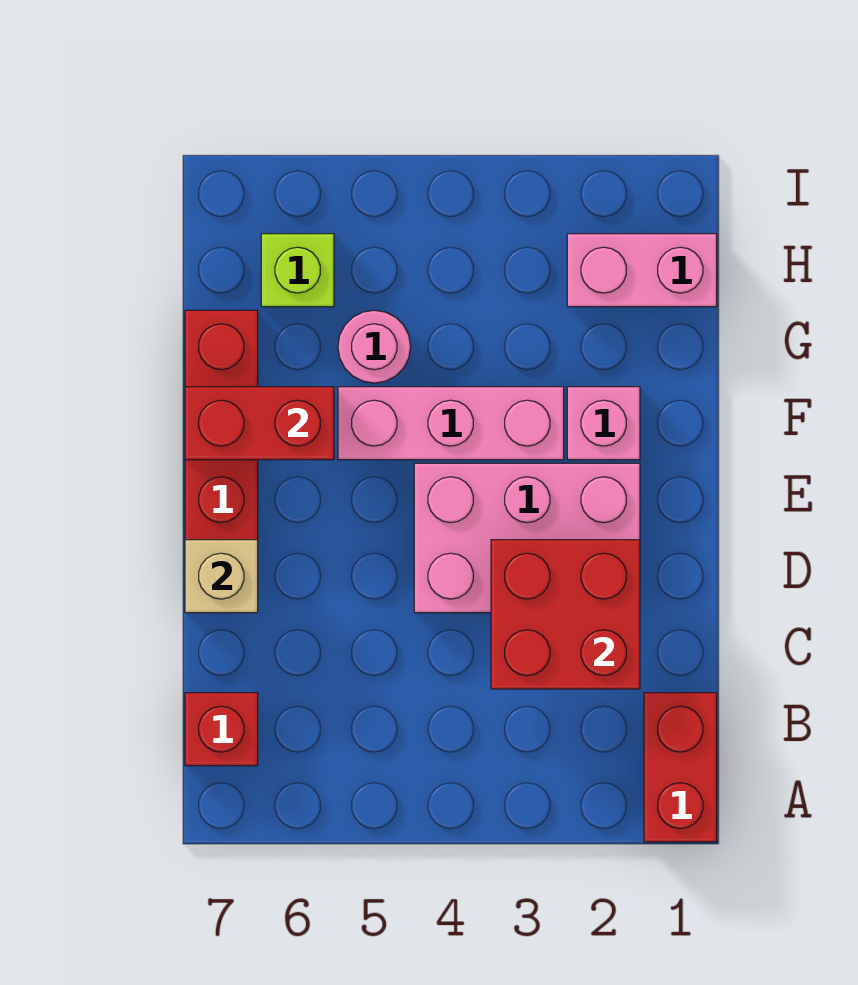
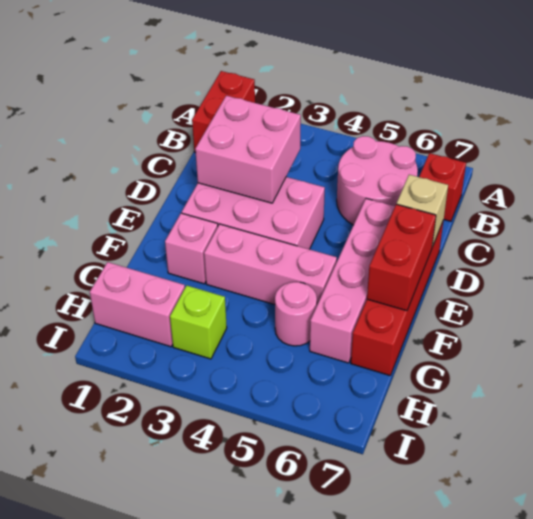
none -> pink 2x2 round brick [337,136,418,225]
red 2x2 brick [491,540,640,689] -> pink 2x2 brick [195,96,301,203]
none -> pink 1x4 brick [310,198,395,363]
red 1x2 brick [185,387,334,460] -> red 1x2 brick turned to [367,204,436,311]
lime 1x1 brick [261,234,334,307] -> lime 1x1 brick moved to [170,285,227,359]

